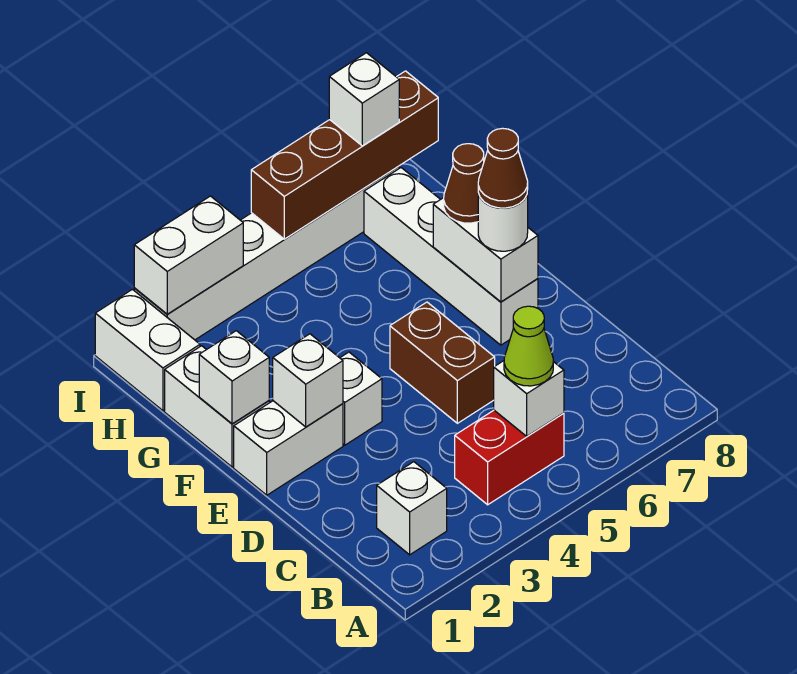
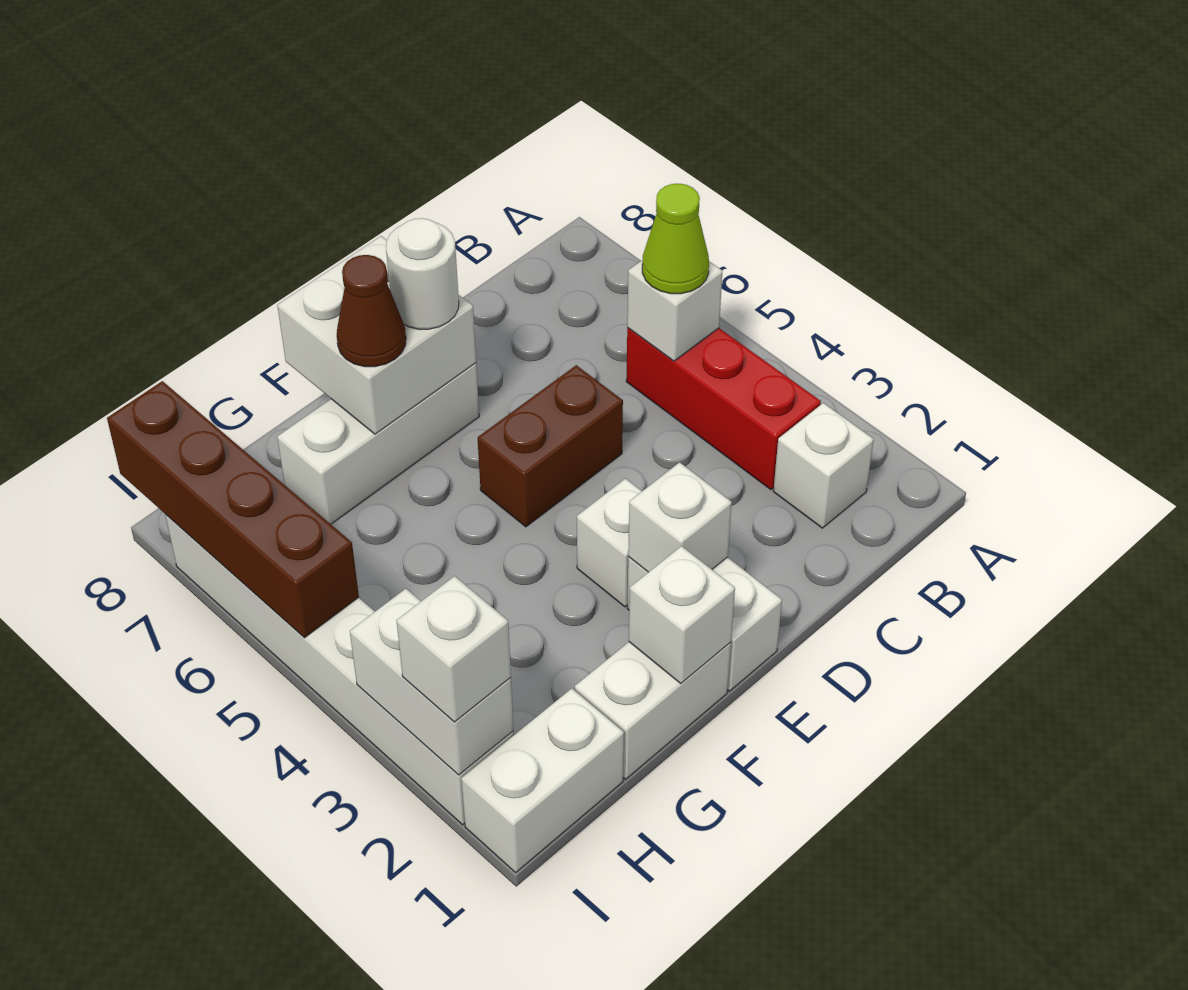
red 1x2 brick [455,410,564,505] -> red 1x3 brick [626,328,821,490]
white 1x4 brick [364,168,538,345] -> white 1x3 brick [277,363,479,524]
white 1x2 brick [433,198,538,302] -> white 2x2 brick [277,236,476,434]
brown 1x1 cone [478,128,528,208] -> none
white 1x1 brick [329,53,399,146] -> white 1x1 brick moved to [397,576,511,722]

